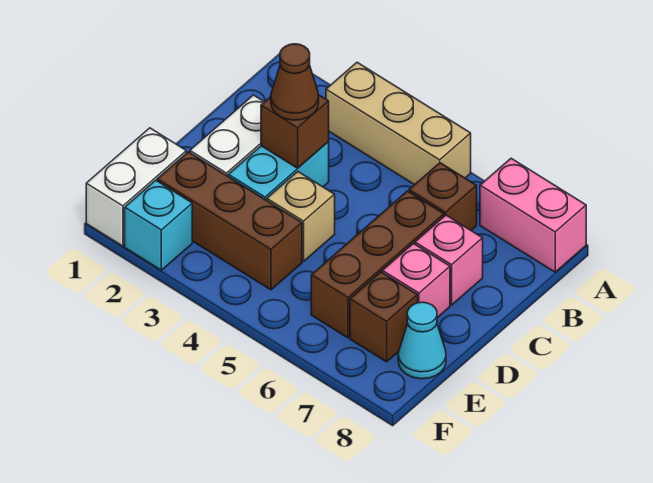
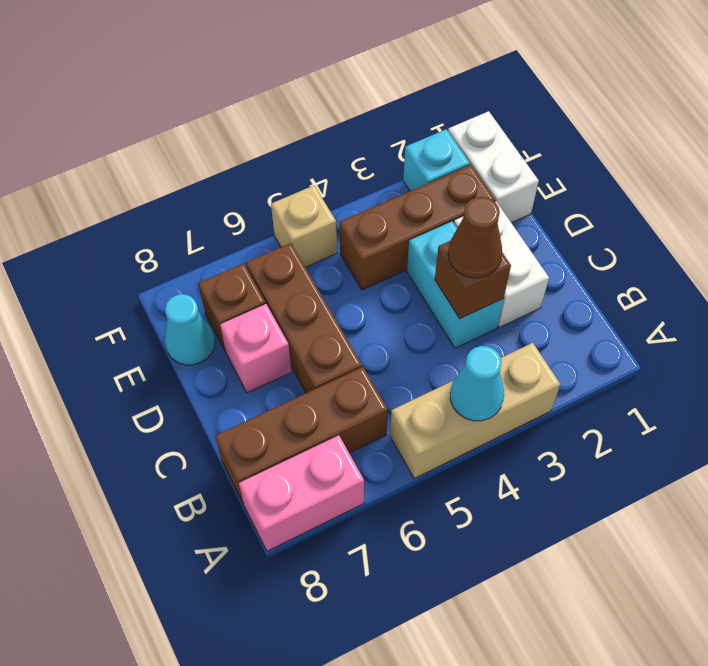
none -> cyan 1x1 cone [450,346,504,421]
brown 1x1 brick [409,163,477,230] -> brown 1x3 brick [215,367,388,504]
pink 1x1 brick [415,215,483,305] -> none
tan 1x1 brick [267,172,335,261] -> tan 1x1 brick moved to [271,186,337,267]

